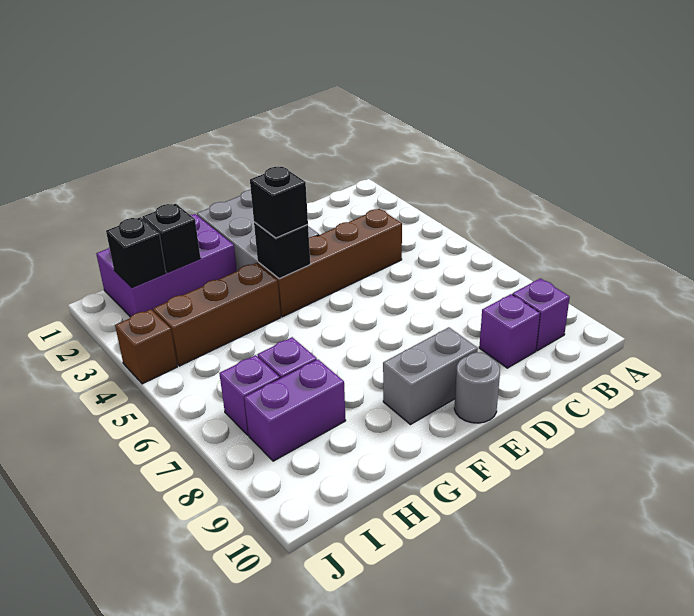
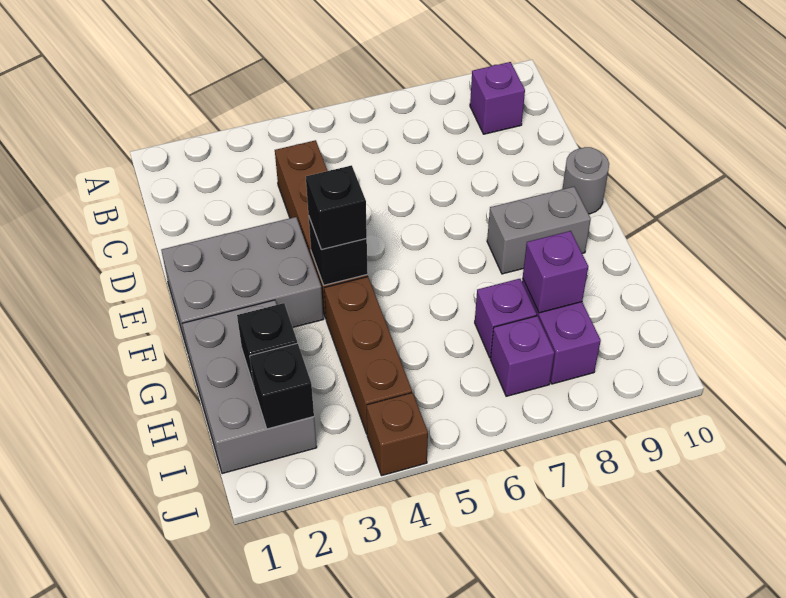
purple 1x1 brick [479,294,540,368] -> purple 1x1 brick moved to [523,231,588,313]
grey 1x2 brick [383,327,478,425] -> grey 1x2 brick turned to [487,187,591,274]
purple 2x3 brick [96,214,237,317] -> grey 2x3 brick [182,300,317,474]

